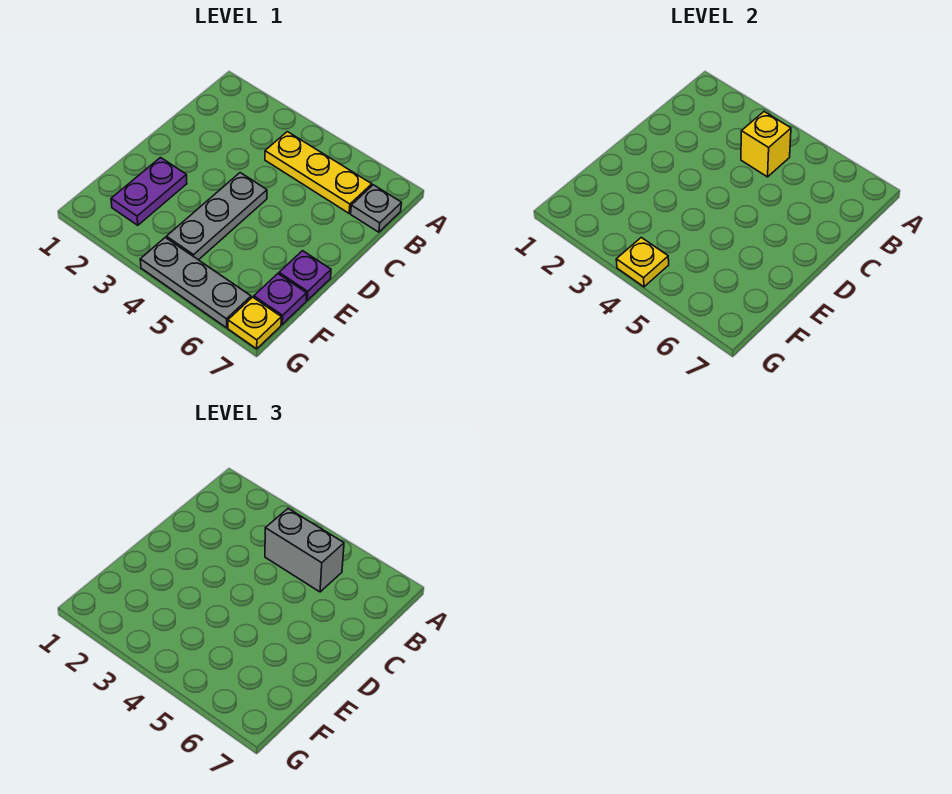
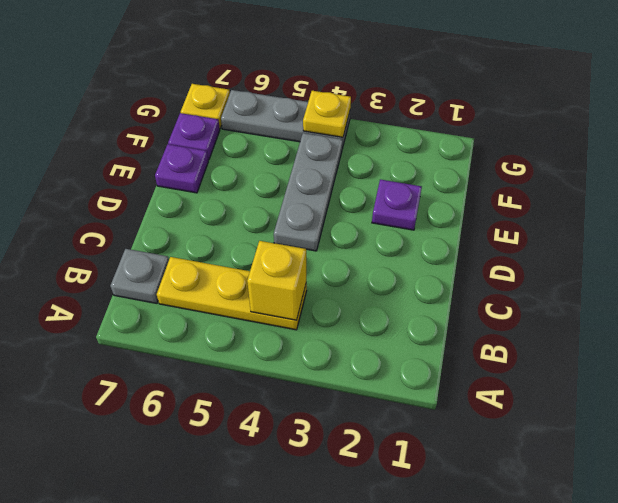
grey 1x2 brick [265,509,344,592] -> none
purple 1x2 plate [111,158,187,225] -> purple 1x1 plate [372,179,422,230]

